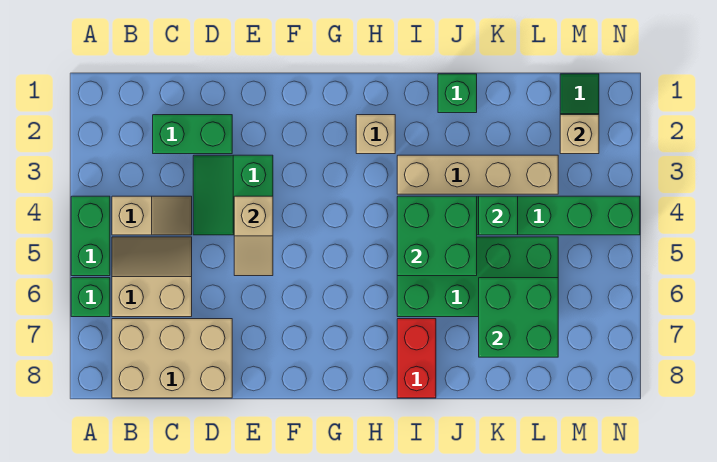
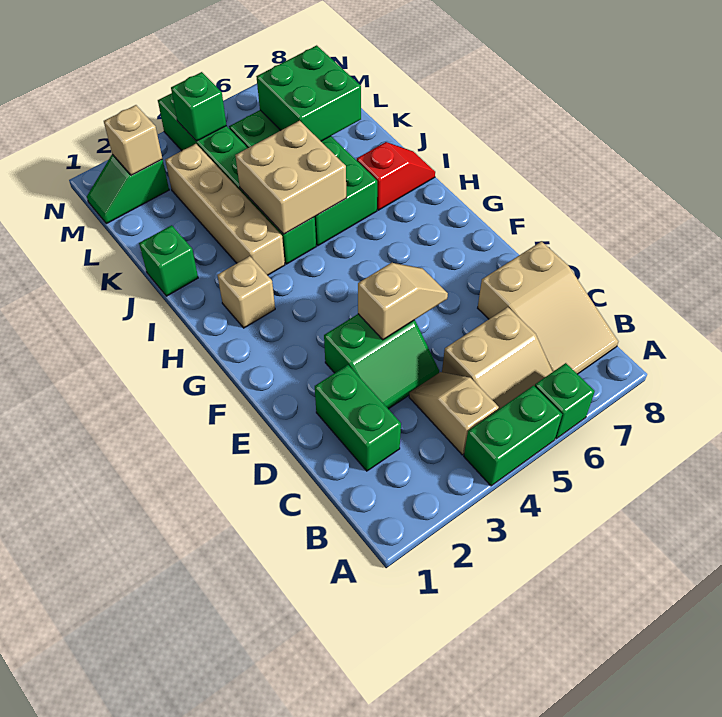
tan 2x2 slope [112,237,192,317] -> tan 2x2 slope turned to [442,307,553,410]
tan 2x3 brick [112,319,232,398] -> tan 2x3 slope [478,241,618,374]
green 2x2 brick [397,196,477,276] -> tan 2x2 brick [235,121,346,234]
red 1x2 brick [397,319,436,398] -> red 1x2 slope [357,142,435,210]
green 1x1 brick [479,196,518,235] -> green 1x1 brick moved to [171,72,226,141]

